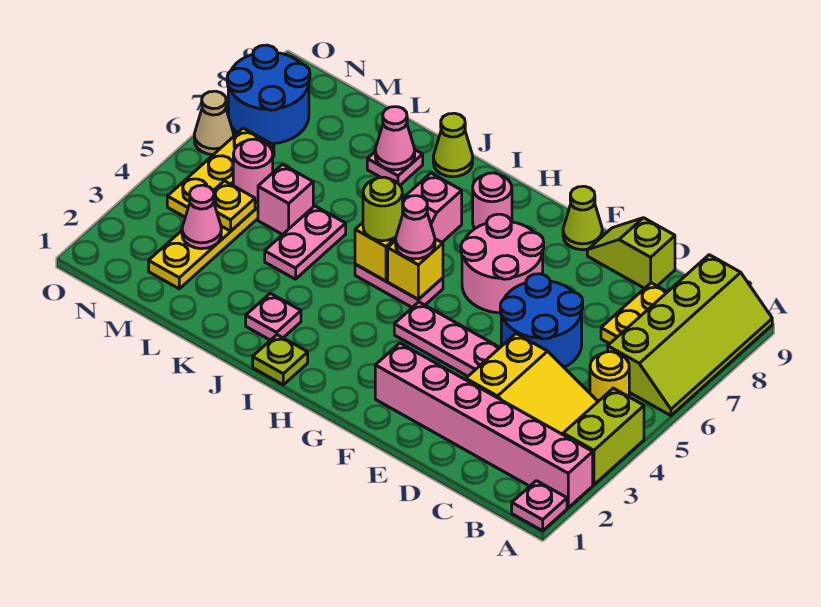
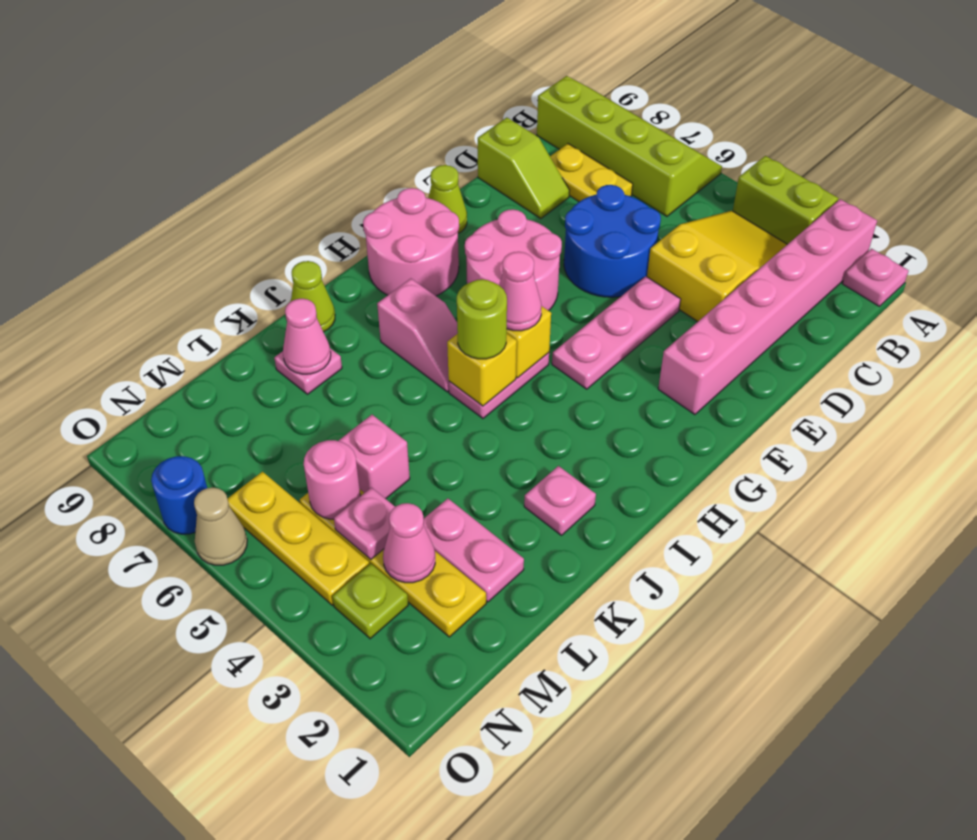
yellow 1x1 round brick [590,352,629,401] -> none
lime 1x2 slope [587,218,675,288] -> lime 1x2 slope turned to [478,118,570,218]
pink 1x1 round brick [473,173,512,228] -> pink 2x2 round brick [363,188,459,296]
lime 1x1 plate [253,335,308,385] -> lime 1x1 plate moved to [332,564,408,639]
pink 1x2 plate [265,206,346,279] -> pink 1x2 plate moved to [424,499,524,602]
yellow 1x1 plate [213,181,255,231] -> pink 1x1 plate [334,487,395,560]
blue 2x2 round brick [227,45,310,144] -> blue 1x1 round brick [151,456,207,534]

